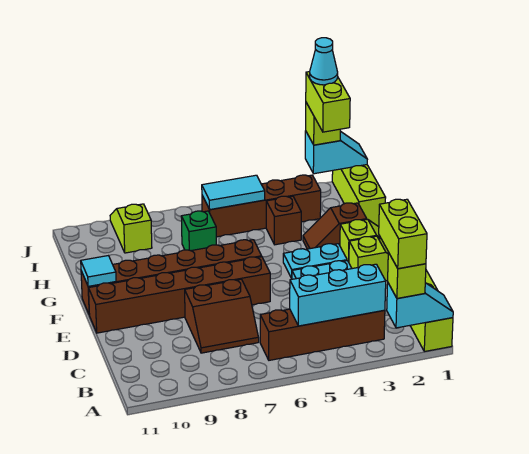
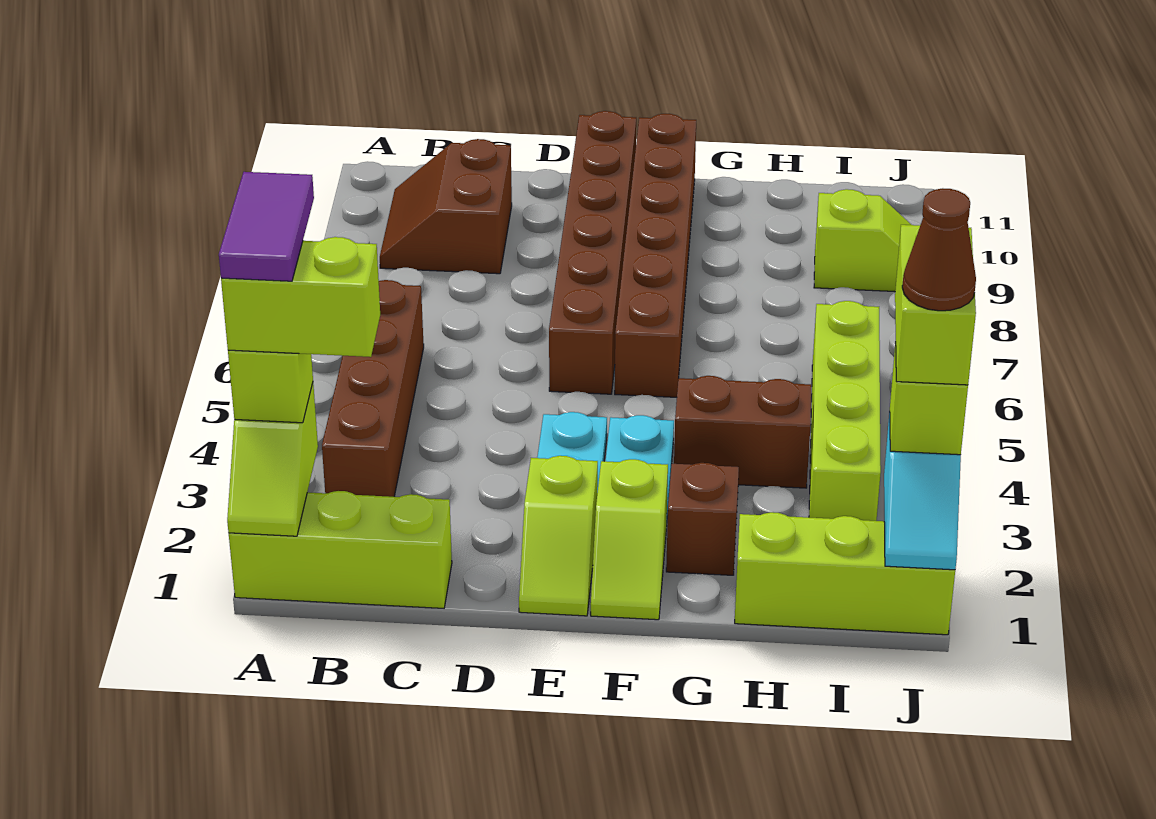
cyan 1x2 slope [387,283,453,328] -> lime 1x2 slope [227,383,318,536]
none -> purple 1x2 tile [219,172,314,281]
cyan 1x3 brick [290,264,386,326] -> none
brown 2x2 slope [185,279,259,353] -> brown 2x2 slope moved to [380,139,512,274]
cyan 1x1 tile [81,256,116,286] -> none
brown 1x1 brick [266,196,301,245] -> brown 1x2 brick [674,376,811,488]
green 1x1 brick [181,211,216,251] -> none
lime 1x2 brick [306,72,350,132] -> lime 1x2 brick turned to [895,225,976,385]
brown 1x4 brick [202,175,321,237] -> lime 1x4 brick [809,301,881,521]
cyan 1x2 tile [202,175,265,210] -> none
cyan 1x1 cone [310,38,338,85] -> brown 1x1 cone [902,188,976,311]

